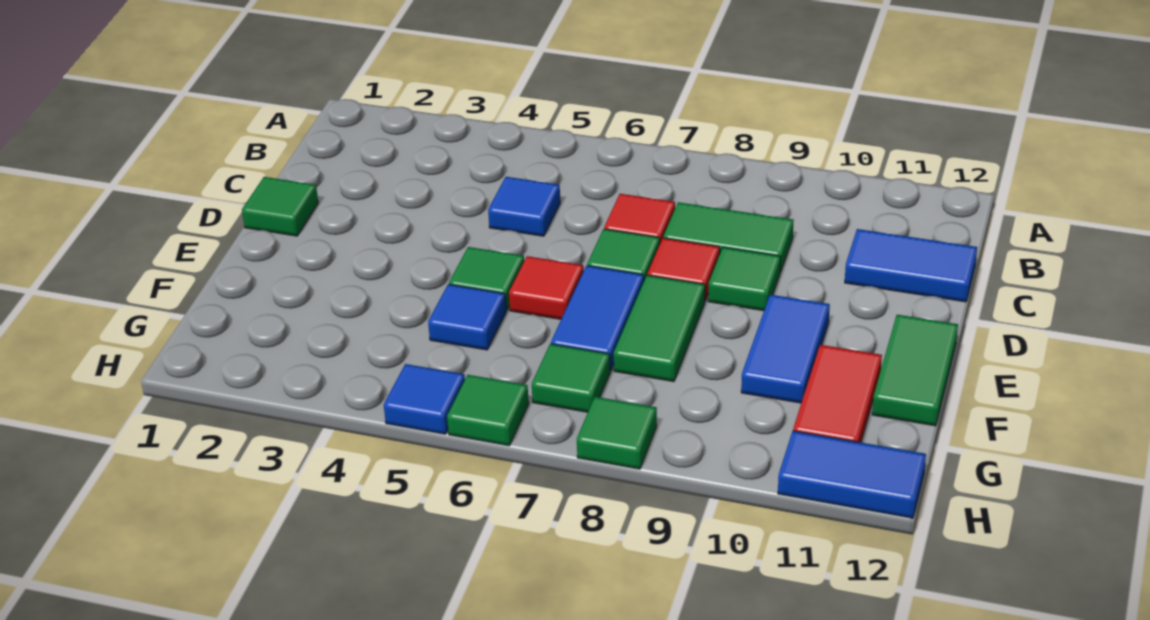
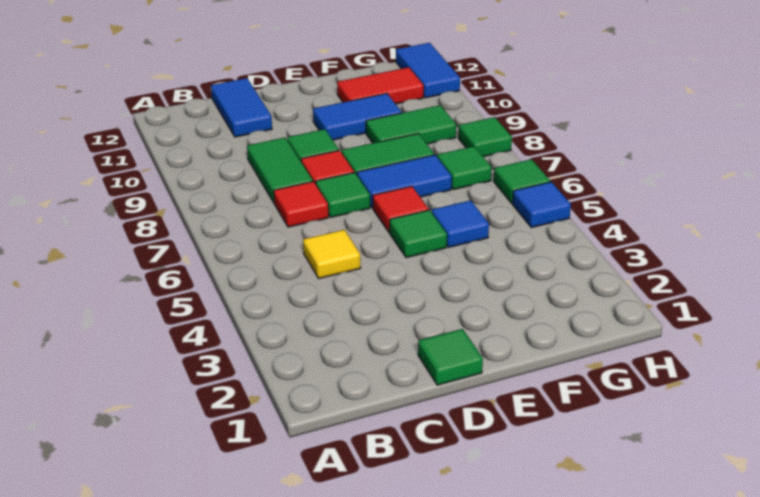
blue 1x1 tile [488,177,560,236] -> yellow 1x1 tile [303,230,361,279]
green 1x2 tile [872,315,958,426] -> green 1x2 tile moved to [366,105,456,144]

